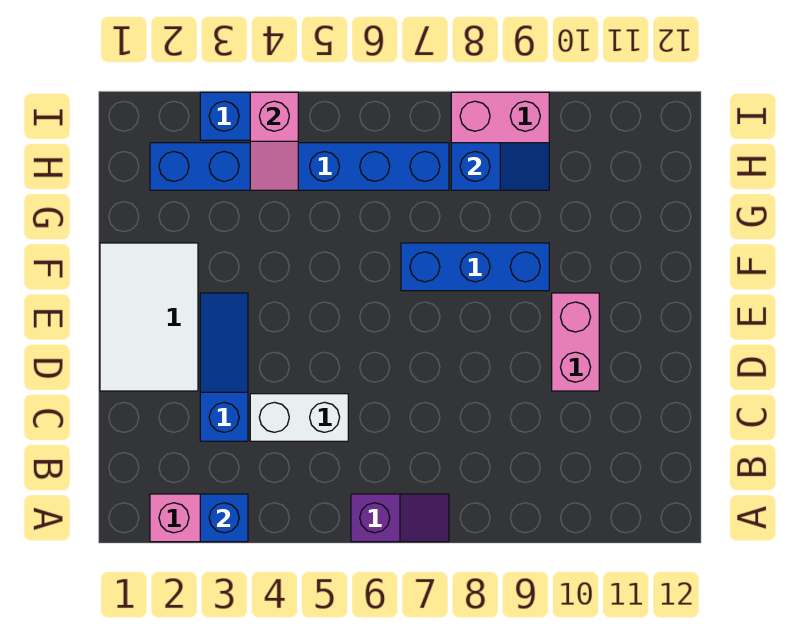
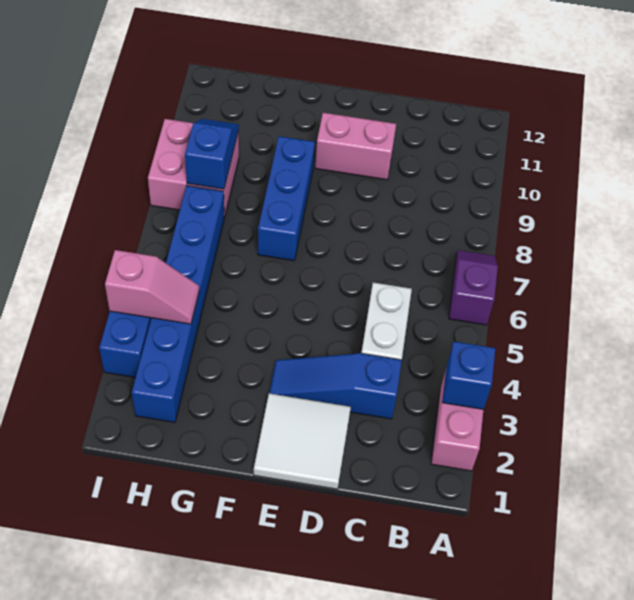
white 2x3 tile [100,243,198,391] -> white 2x2 tile [254,393,351,489]

